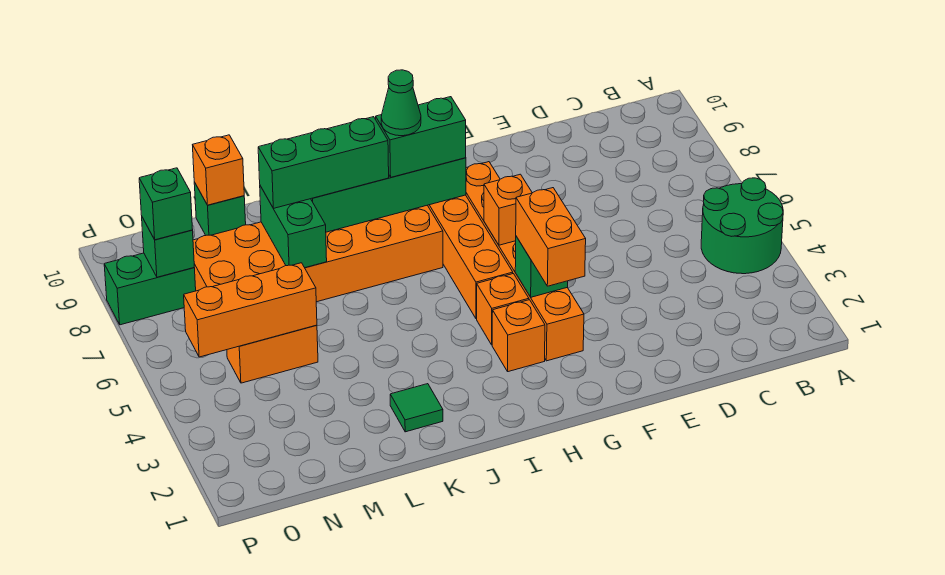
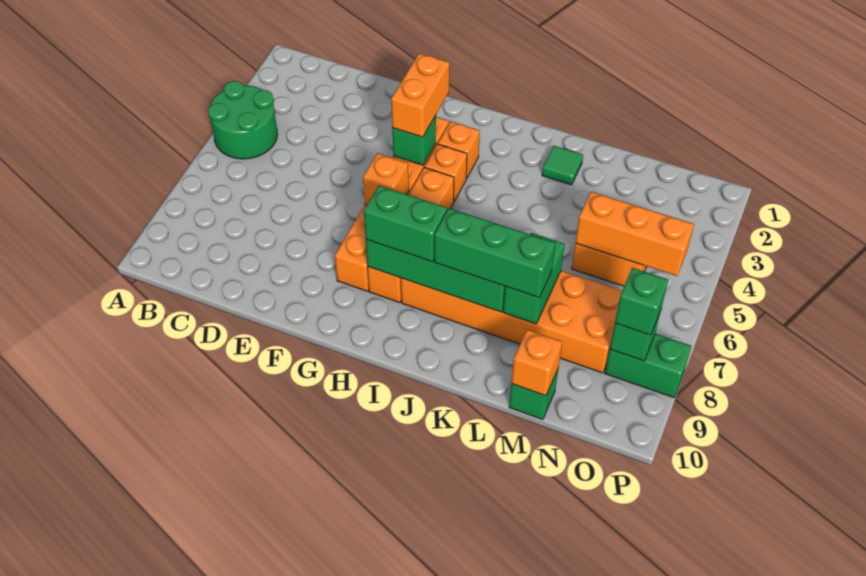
green 1x1 cone [381,70,421,136] -> none

